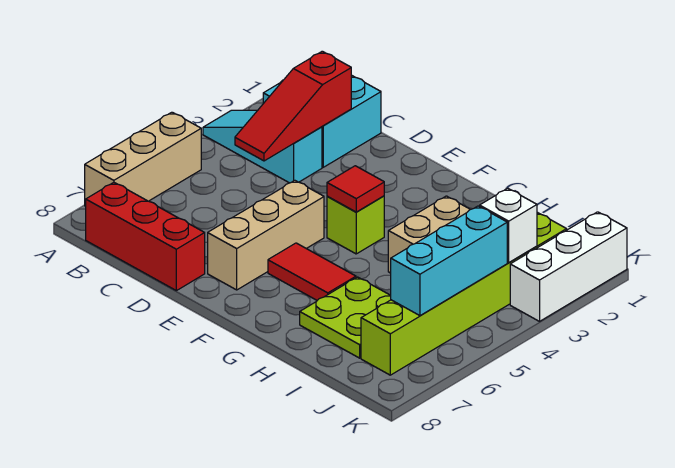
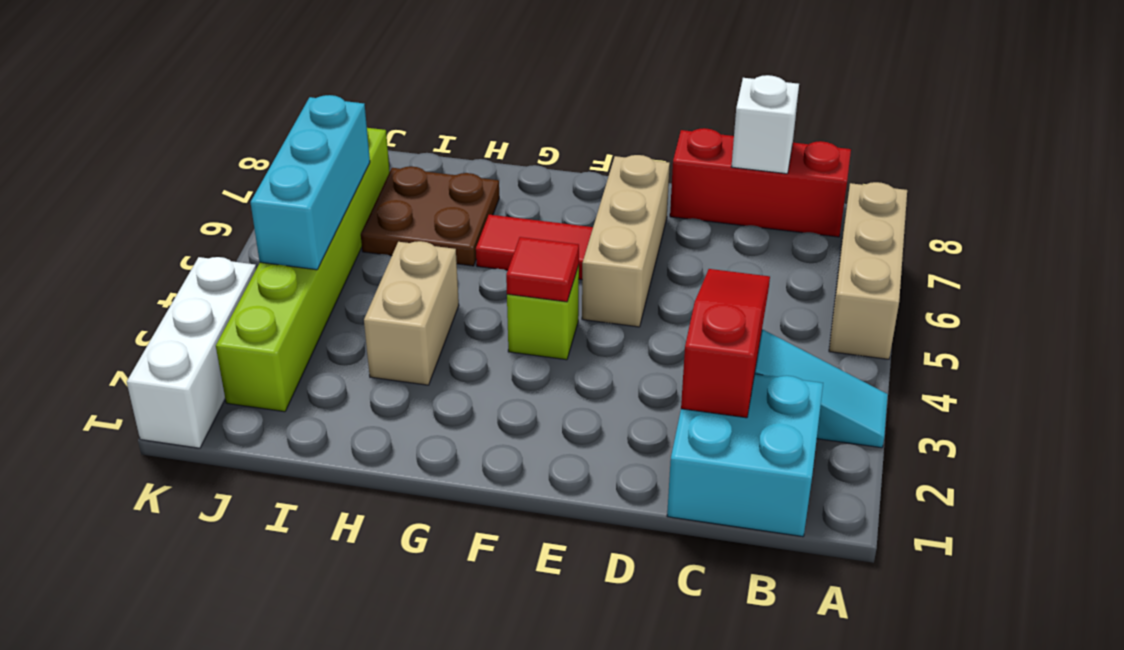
lime 2x2 plate [300,277,391,358] -> brown 2x2 plate [361,166,499,266]
white 1x1 brick [480,188,537,262] -> white 1x1 brick moved to [731,75,799,174]

